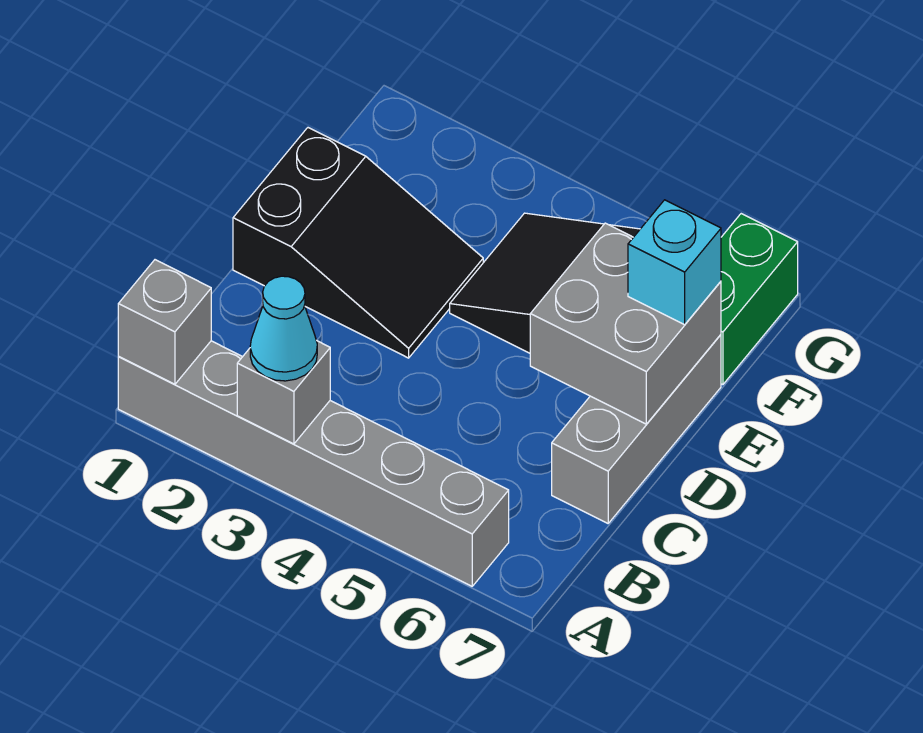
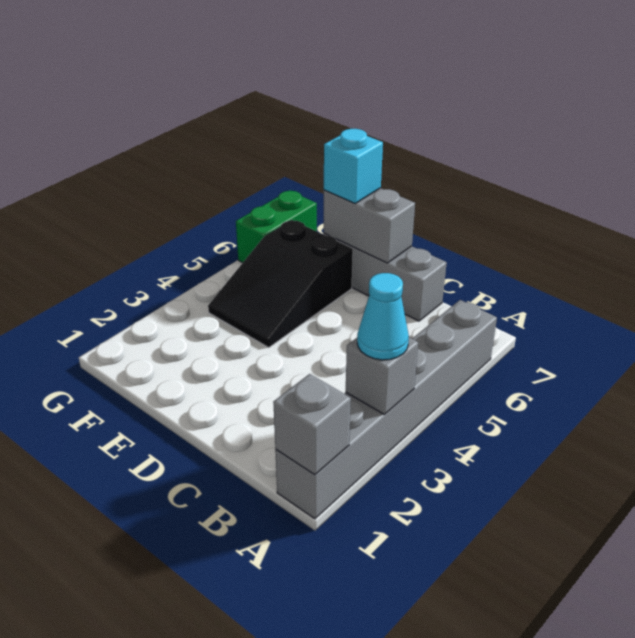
black 2x3 slope [233,128,483,358] -> none
grey 2x2 brick [530,223,721,424] -> grey 1x2 brick [324,188,415,263]
green 1x2 brick [721,214,798,385] -> green 1x2 brick turned to [236,191,317,263]

